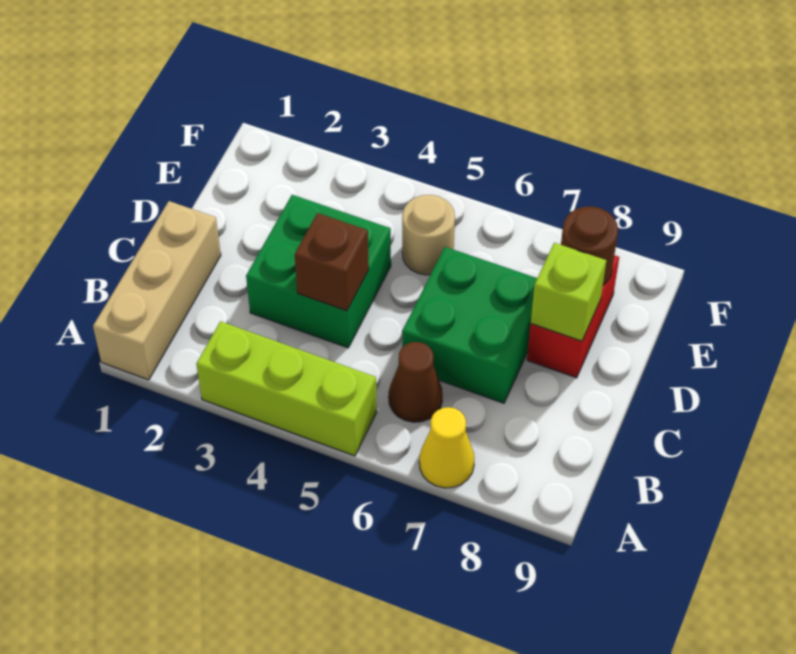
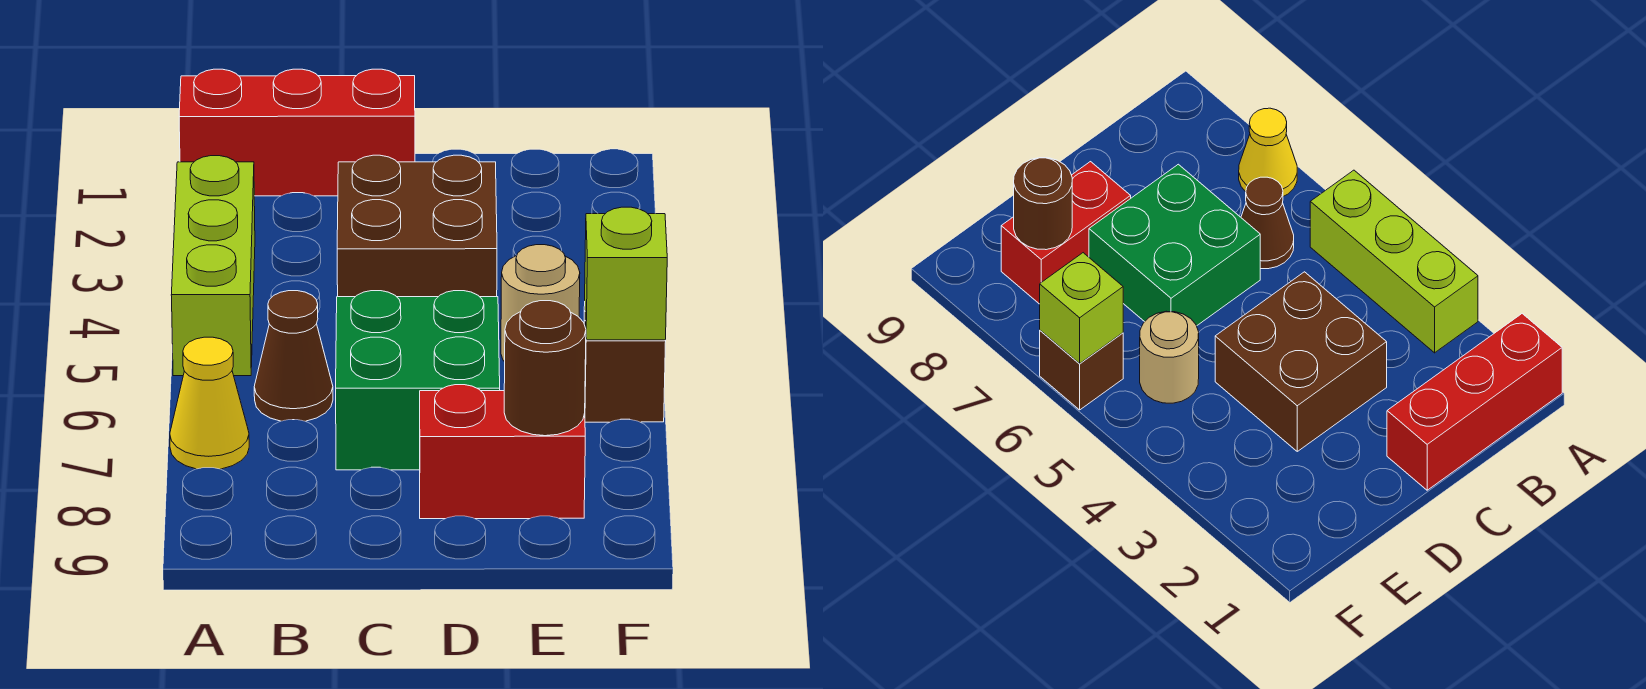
tan 1x3 brick [93,201,221,380] -> red 1x3 brick [179,69,415,196]
green 2x2 brick [246,195,391,348] -> brown 2x2 brick [337,155,497,297]
brown 1x1 brick [295,213,369,311] -> brown 1x1 brick moved to [584,306,666,422]
lime 1x1 brick [531,243,606,341] -> lime 1x1 brick moved to [585,207,667,340]

